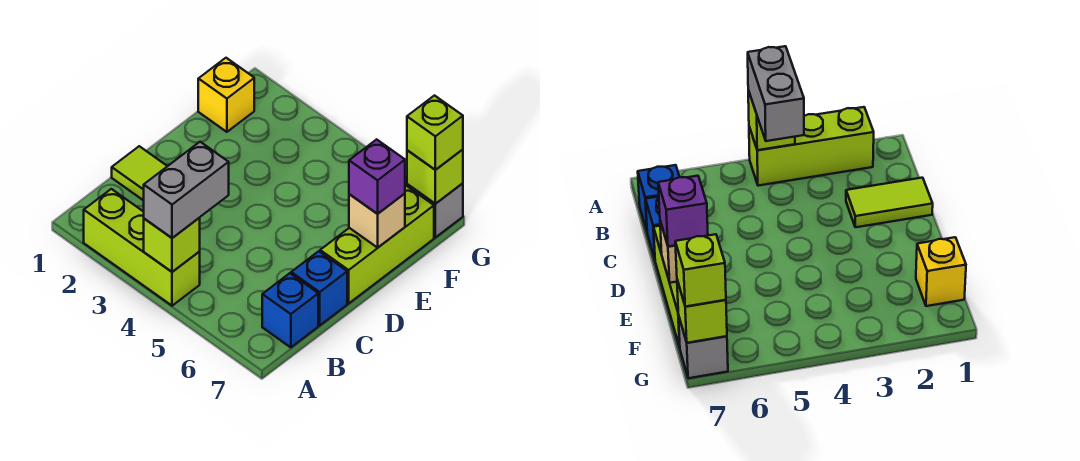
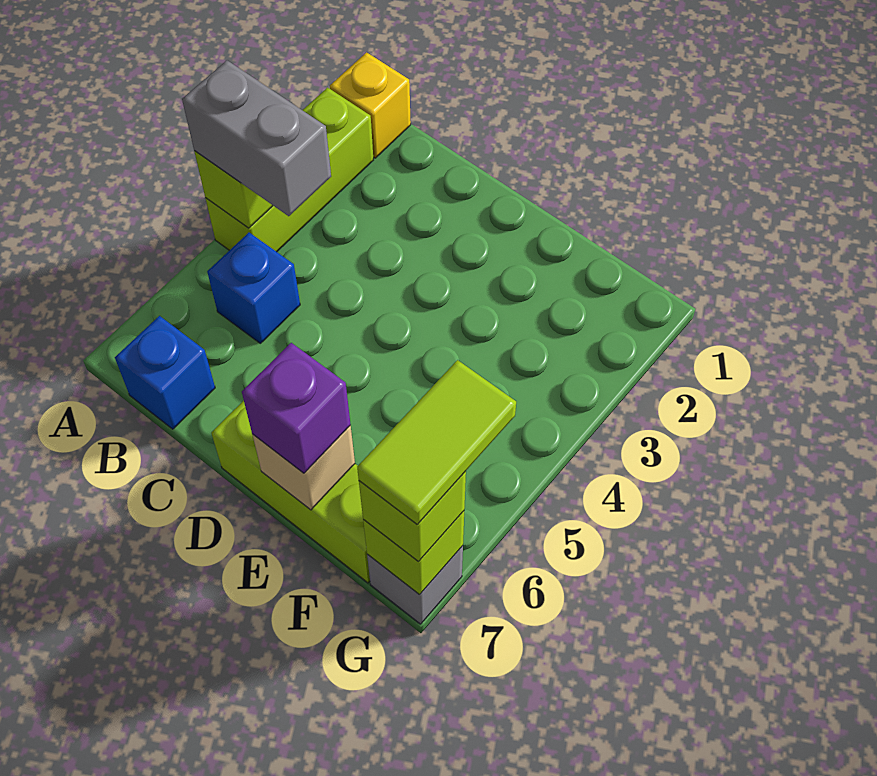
lime 1x2 tile [112,146,167,201] -> lime 1x2 tile moved to [357,360,516,525]
blue 1x1 brick [291,251,347,325] -> blue 1x1 brick moved to [207,233,300,343]
yellow 1x1 brick [198,58,254,132] -> yellow 1x1 brick moved to [330,52,411,158]

